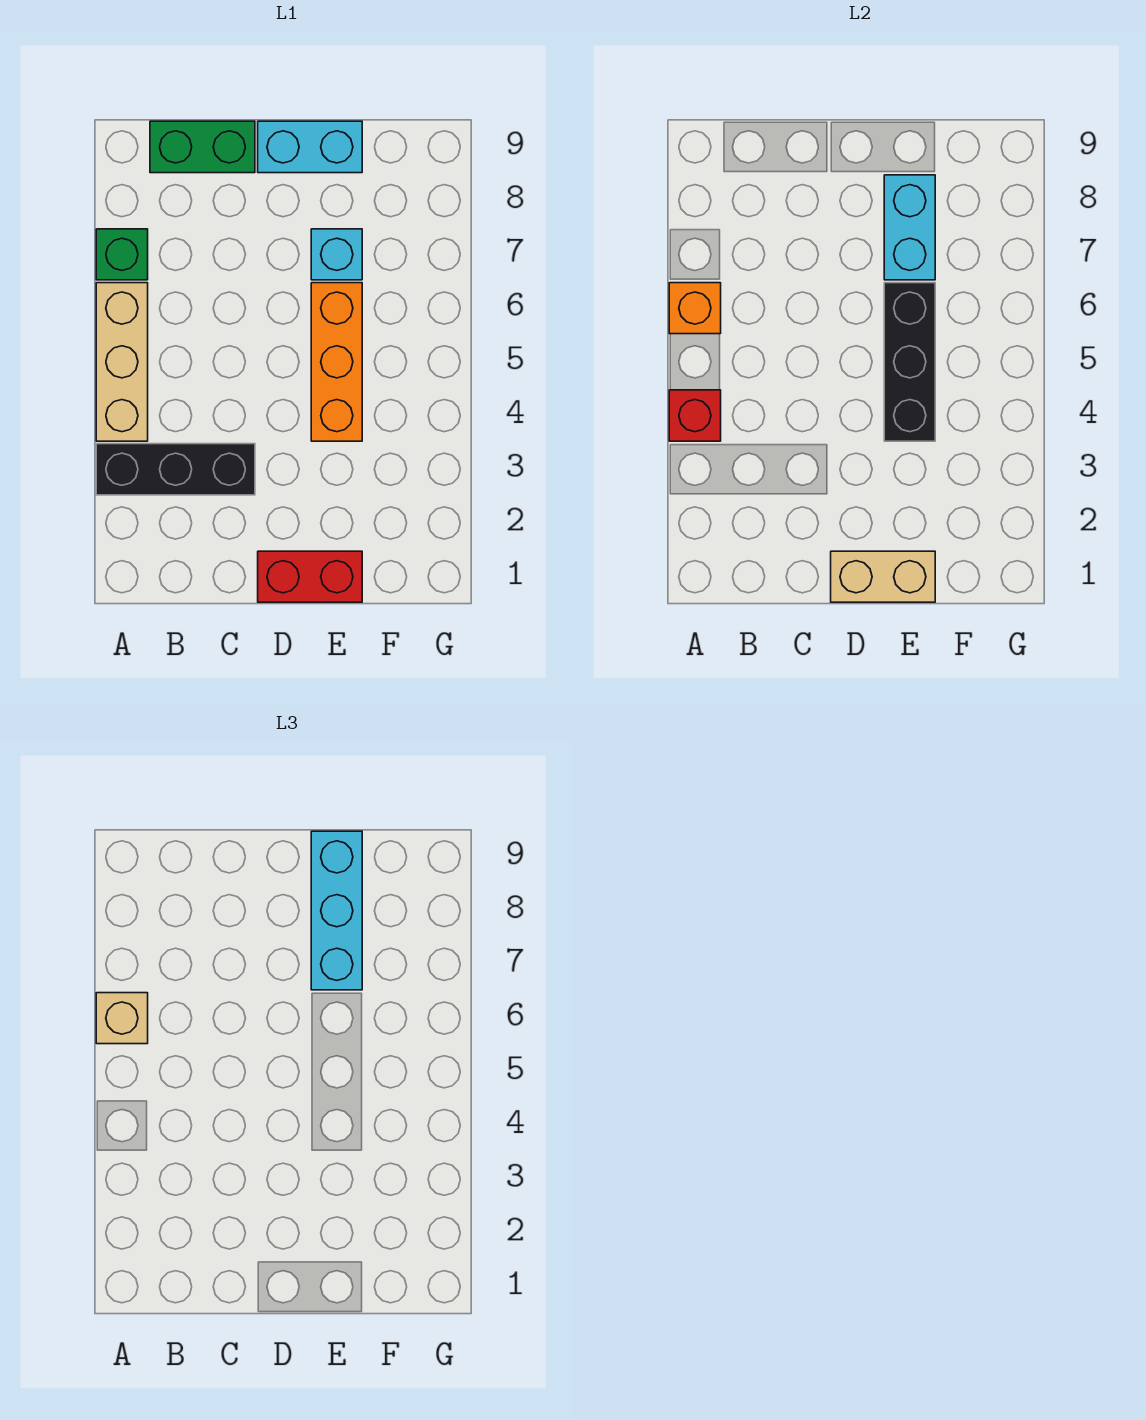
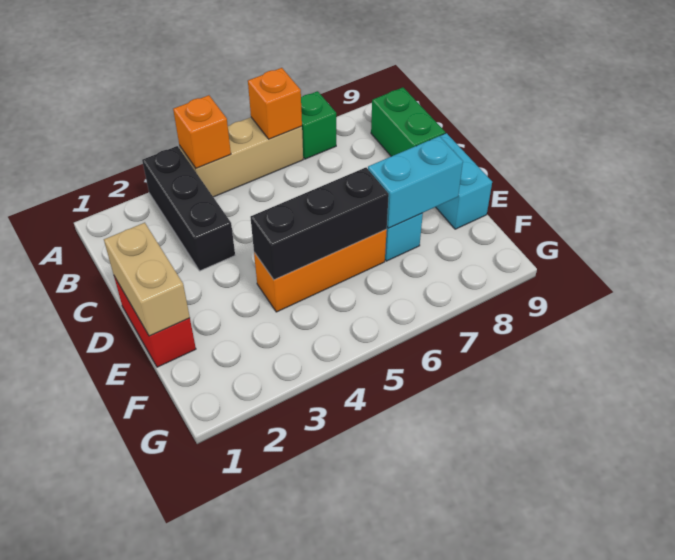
red 1x1 brick [669,390,721,441] -> orange 1x1 brick [173,95,231,168]
tan 1x1 brick [96,993,148,1044] -> none
cyan 1x3 brick [311,831,362,990] -> none

